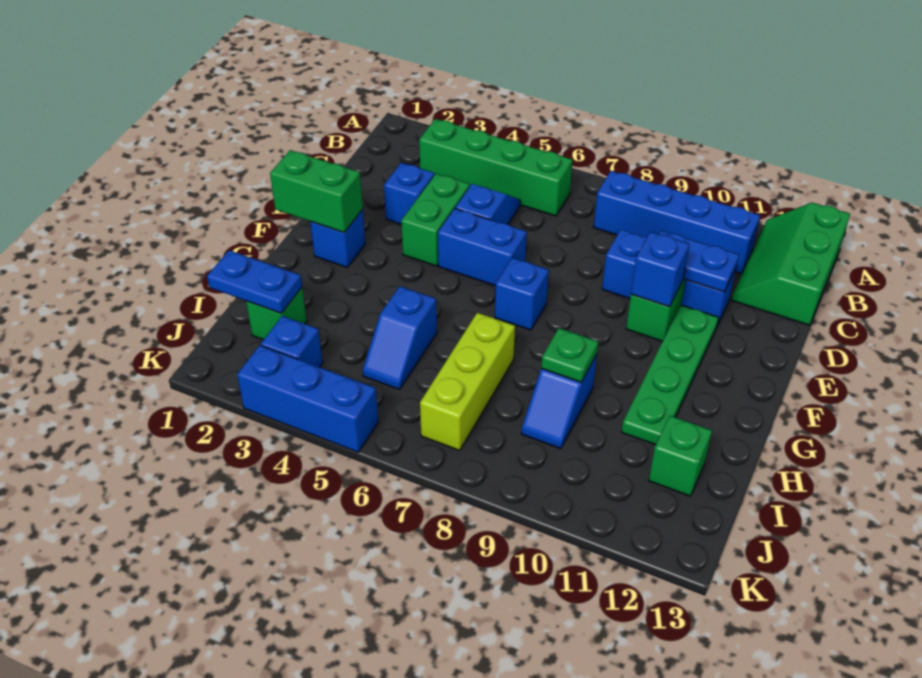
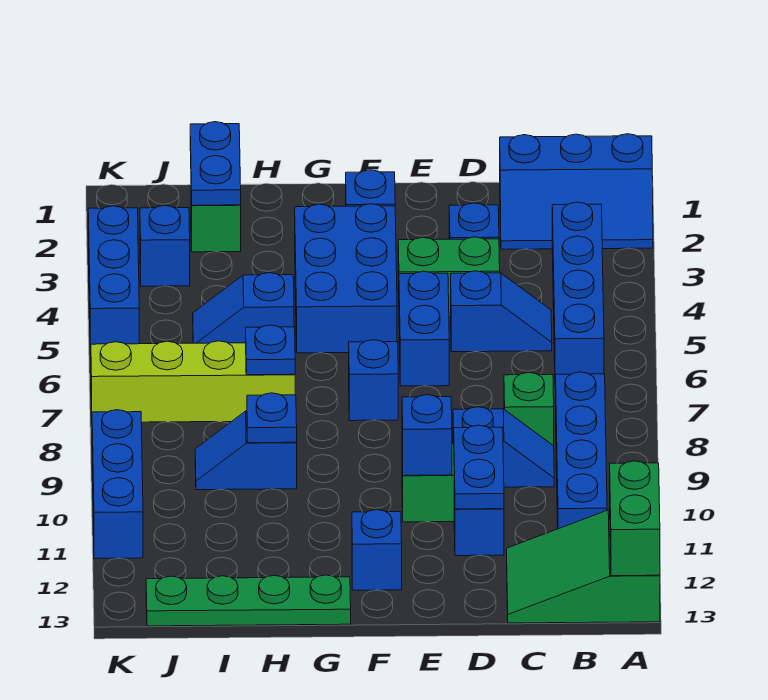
none -> blue 2x3 slope [500,134,653,249]
green 2x3 slope [732,203,850,325] -> green 2x3 slope turned to [507,510,660,623]
green 1x4 brick [419,119,573,216] -> blue 1x4 brick [552,202,604,385]
green 1x4 plate [622,305,719,445] -> green 1x4 plate moved to [146,575,351,626]
green 1x2 brick [270,150,363,232] -> green 1x2 brick moved to [610,461,660,576]
none -> blue 2x3 brick [295,204,397,353]
none -> blue 1x1 brick [352,510,402,590]
lime 1x3 brick [420,313,515,450] -> lime 1x4 brick [91,341,295,422]
none -> blue 1x1 plate [246,325,295,375]
green 1x1 plate [541,328,598,382] -> blue 1x1 plate [247,393,297,443]
green 1x1 brick [649,416,712,496] -> green 1x1 brick moved to [504,372,554,446]
none -> blue 1x3 brick [92,410,143,559]

